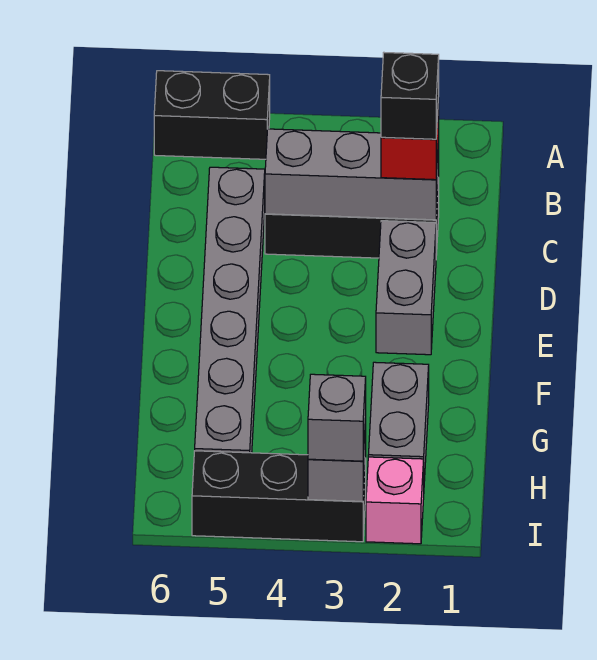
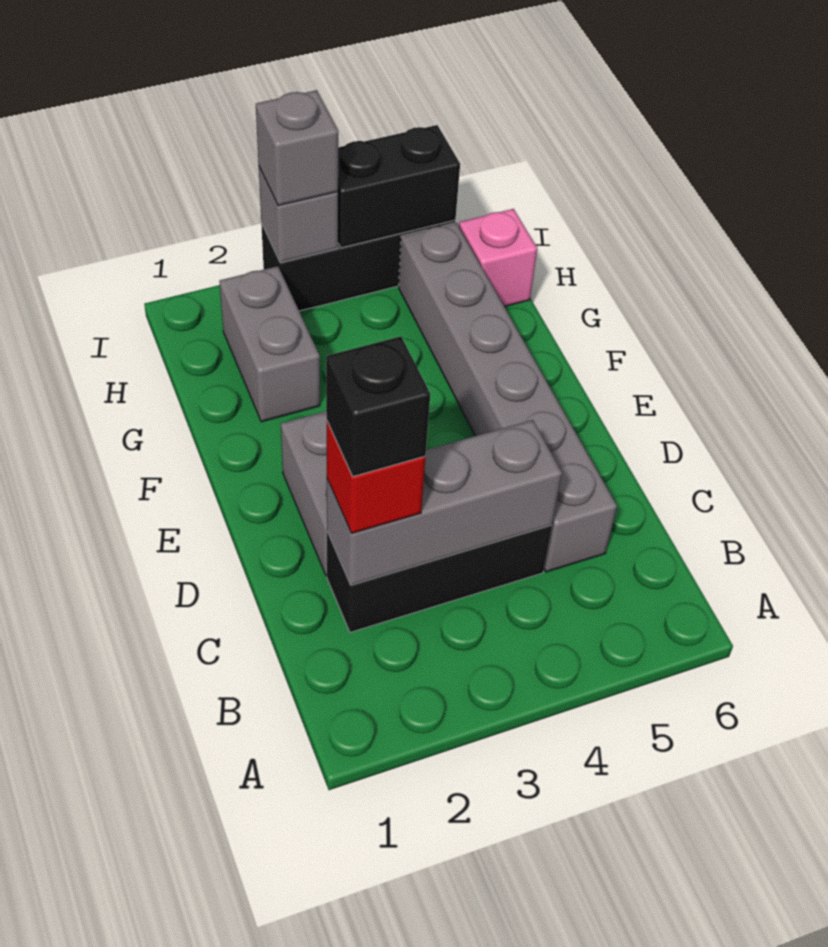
black 1x2 brick [154,71,270,159] -> black 1x2 brick moved to [338,125,460,248]
pink 1x1 brick [366,457,424,544] -> pink 1x1 brick moved to [459,209,537,307]

